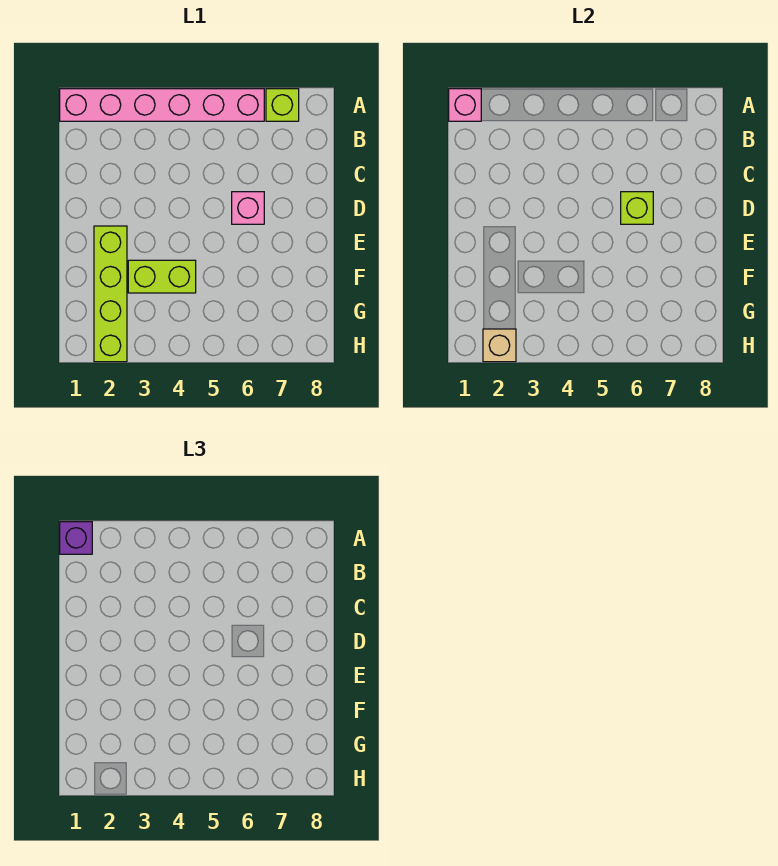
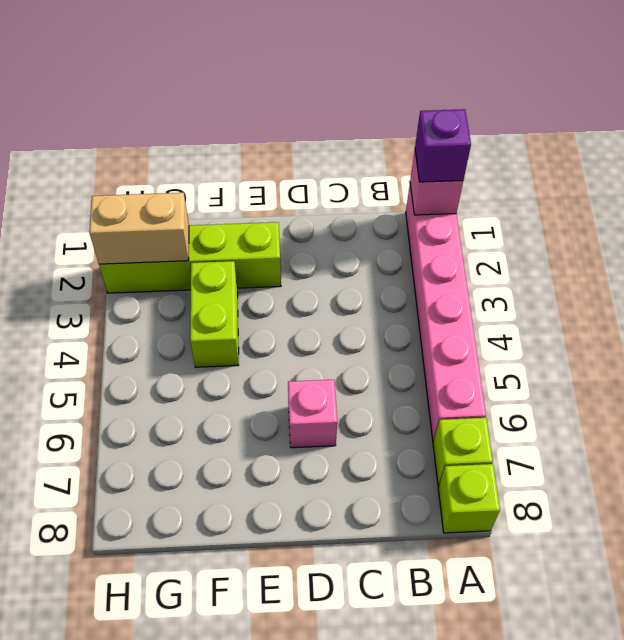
lime 1x1 brick [621,192,653,224] -> lime 1x1 brick moved to [438,464,500,533]
tan 1x1 brick [483,329,516,362] -> tan 1x2 brick [89,193,189,264]

